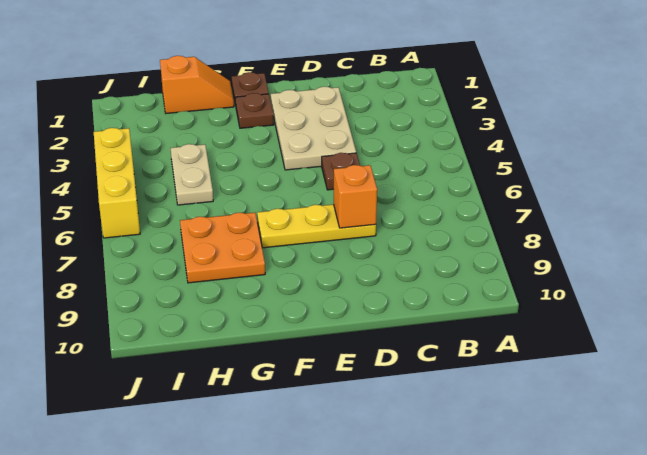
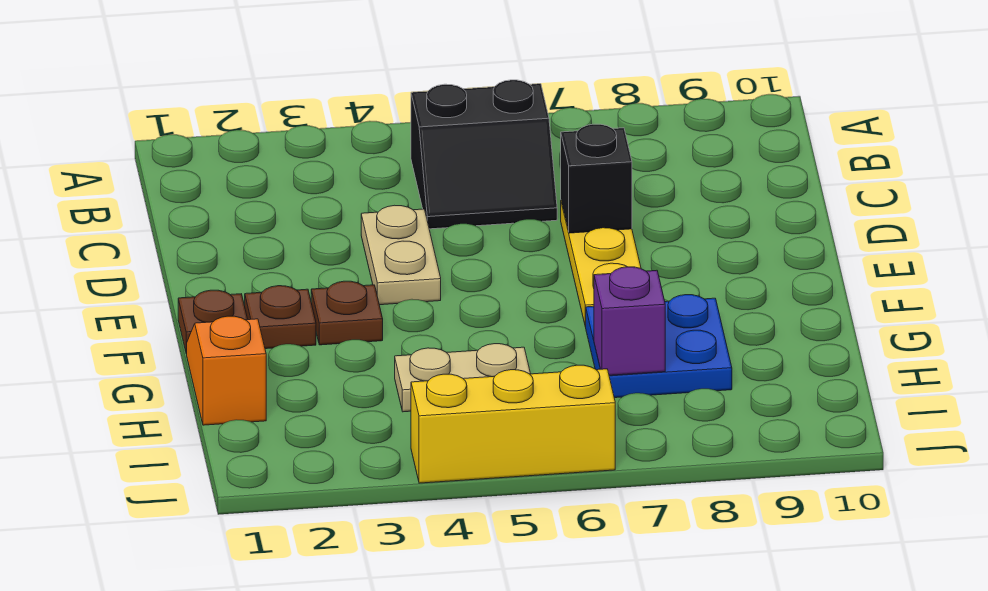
none -> black 2x2 slope [411,80,557,229]
tan 2x3 plate [271,87,356,170] -> tan 1x2 plate [361,205,441,305]
brown 1x1 plate [322,153,360,190] -> brown 1x1 plate moved to [311,281,383,345]
orange 1x1 brick [334,165,377,228] -> black 1x1 brick [561,124,632,233]
orange 2x2 plate [180,213,265,283] -> blue 2x2 plate [586,295,732,398]
none -> purple 1x1 brick [594,267,665,375]

